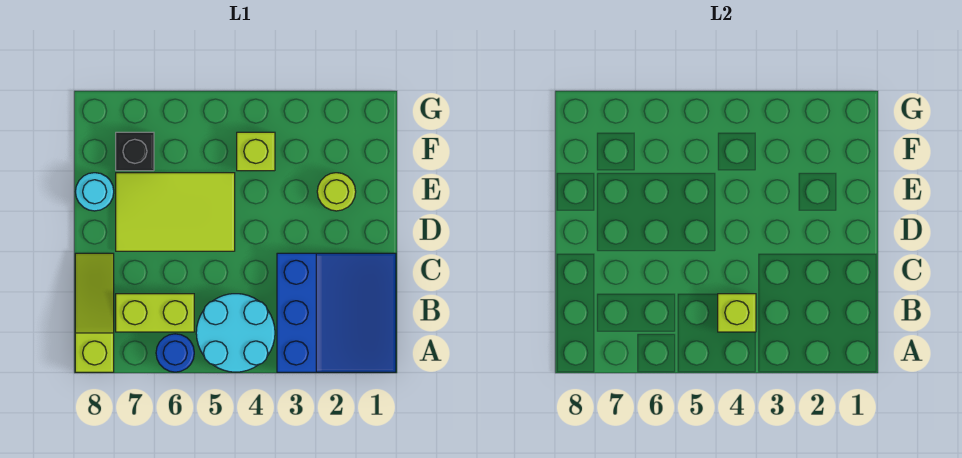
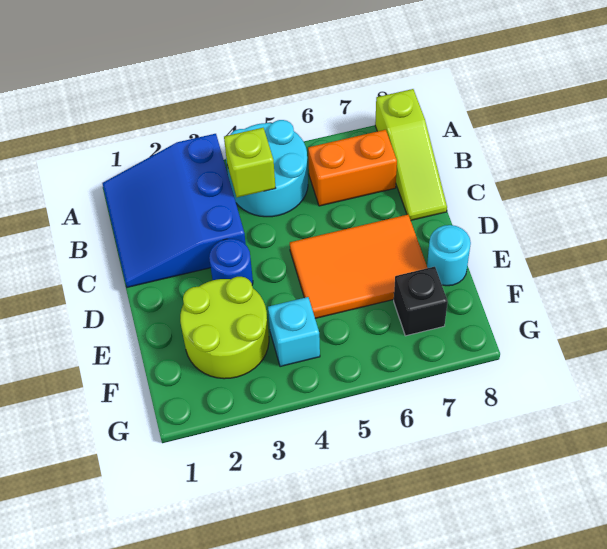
blue 1x1 round brick [156,334,194,372] -> blue 1x1 round brick moved to [209,239,253,285]
lime 1x2 brick [116,294,194,332] -> orange 1x2 brick [308,130,397,206]
lime 2x3 tile [116,173,235,251] -> orange 2x3 tile [290,215,427,318]
lime 1x1 round brick [317,173,356,211] -> lime 2x2 round brick [180,277,269,379]
lime 1x1 brick [237,132,275,171] -> cyan 1x1 brick [268,297,320,367]

